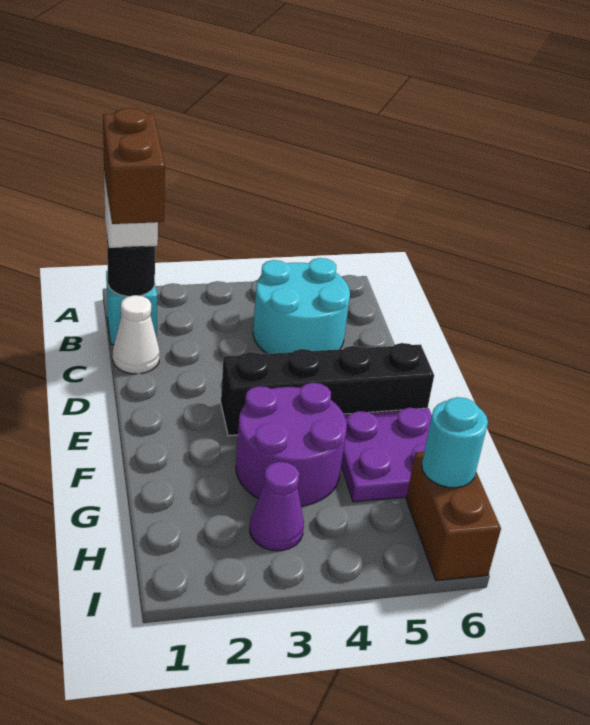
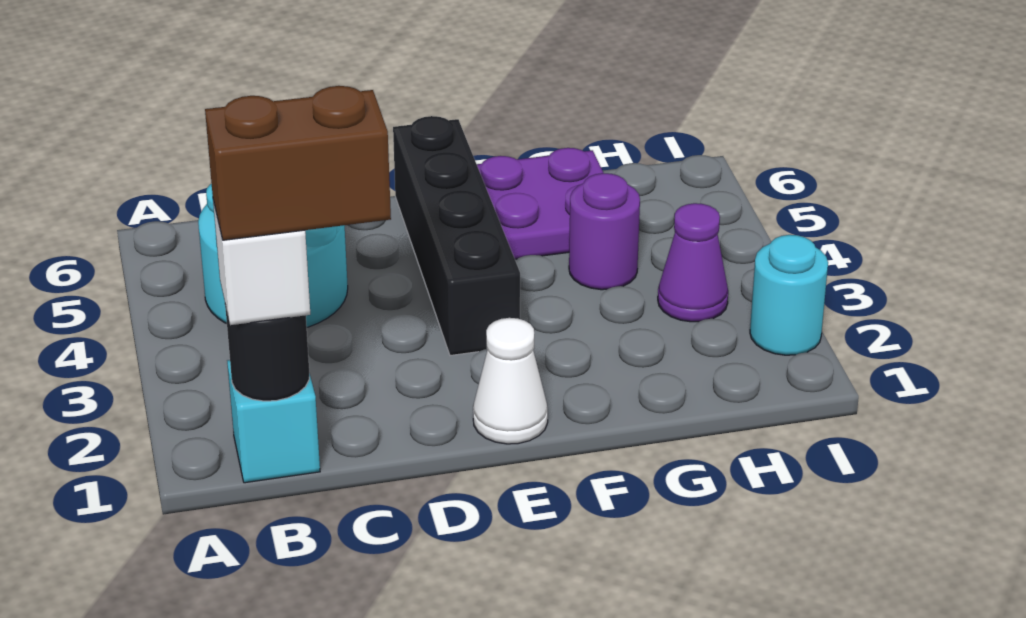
white 1x1 cone [113,295,160,374] -> white 1x1 cone moved to [473,318,548,444]
purple 2x2 round brick [236,383,347,506] -> purple 1x1 round brick [569,173,640,290]
brown 1x2 brick [406,452,501,581] -> none
cyan 1x1 round brick [422,397,488,488] -> cyan 1x1 round brick moved to [750,235,828,355]

